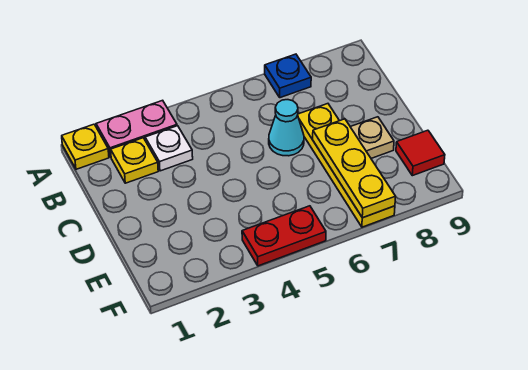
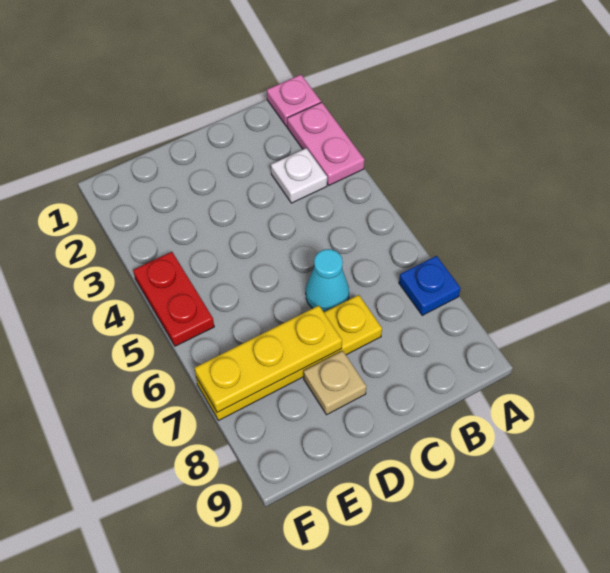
yellow 1x1 plate [62,124,109,169] -> pink 1x1 plate [267,75,321,127]
yellow 1x1 plate [111,138,158,183] -> none
red 1x1 tile [396,130,445,176] -> none

